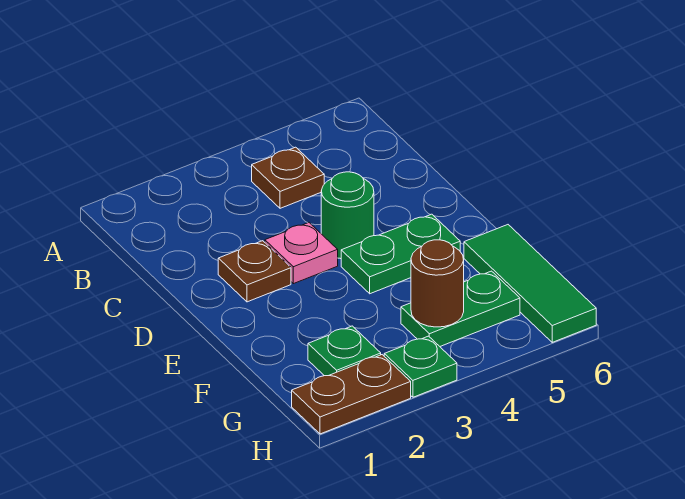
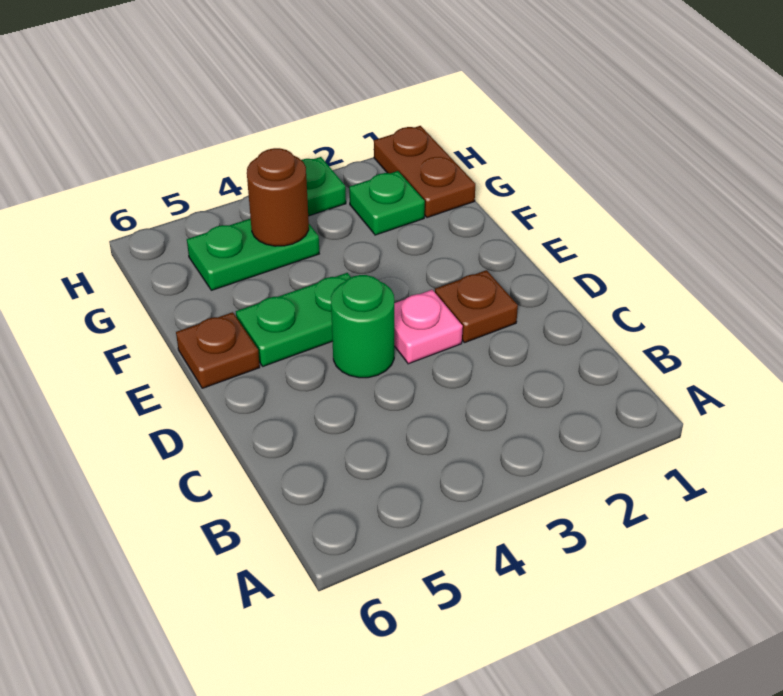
brown 1x1 plate [252,147,324,208] -> brown 1x1 plate moved to [176,312,260,388]
green 1x3 tile [464,225,596,342] -> none
brown 1x2 plate [292,355,411,434] -> brown 1x2 plate turned to [374,126,475,218]

